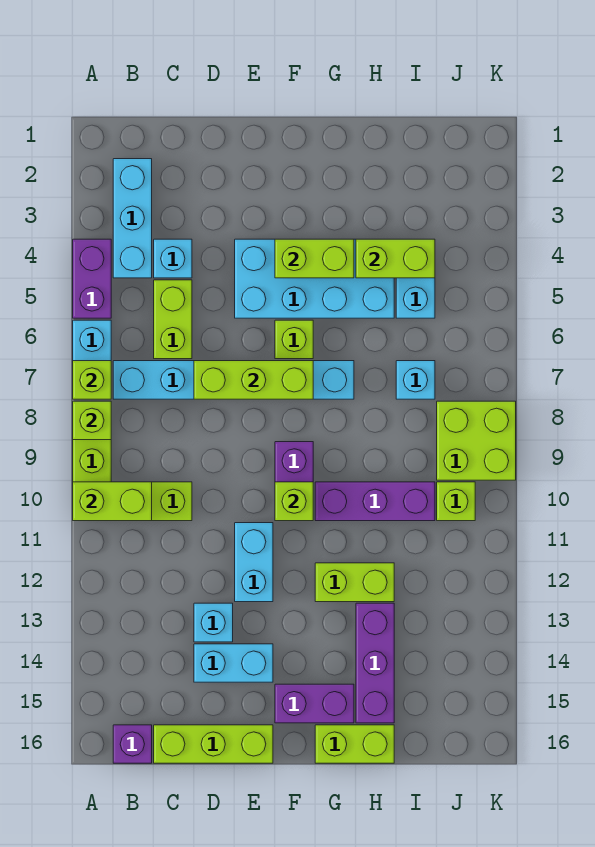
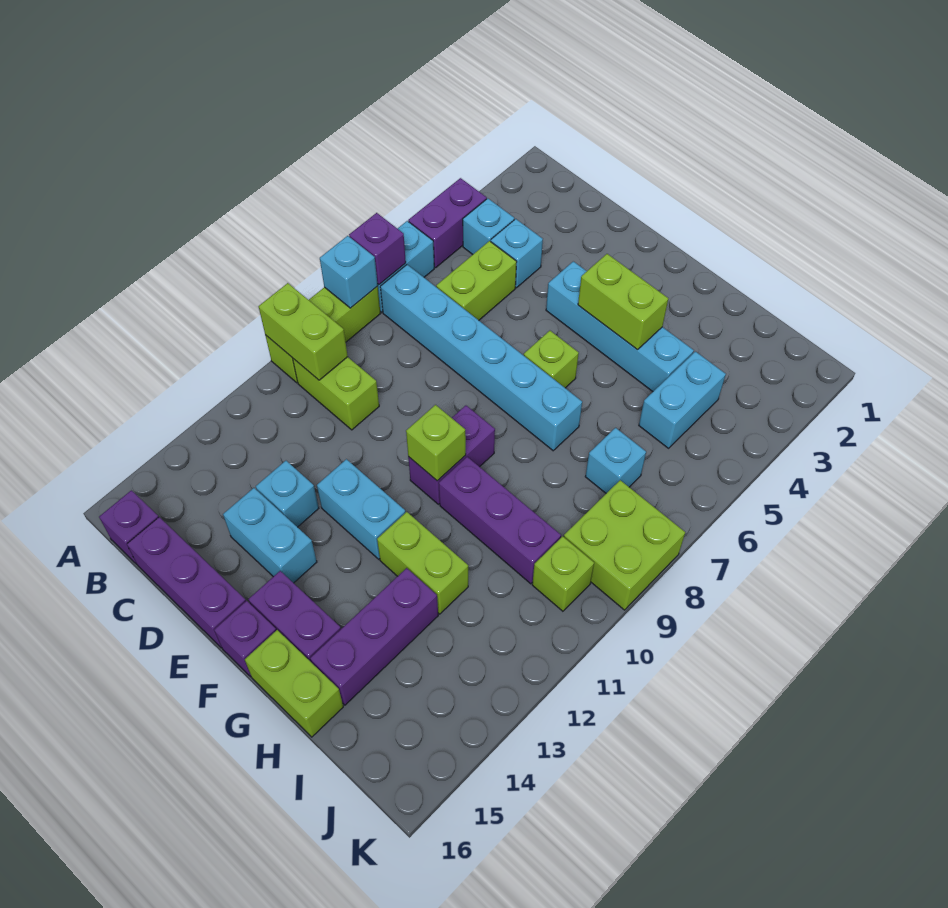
lime 1x1 brick [73,361,111,399] -> purple 1x1 brick [349,213,406,285]
lime 1x1 brick [73,401,111,440] -> cyan 1x1 brick [320,236,378,308]
cyan 1x3 brick [113,159,152,278] -> cyan 1x1 brick [463,198,514,254]
lime 1x3 brick [154,725,273,763] -> purple 1x3 brick [127,517,246,648]
lime 1x3 brick [194,361,313,399] -> none
cyan 2x4 brick [235,239,394,318] -> cyan 1x4 brick [546,261,694,392]
cyan 1x2 brick [235,523,273,602] -> cyan 1x2 brick turned to [317,459,406,559]
none -> purple 1x1 brick [214,601,276,677]
lime 1x2 brick [356,239,435,278] -> none

